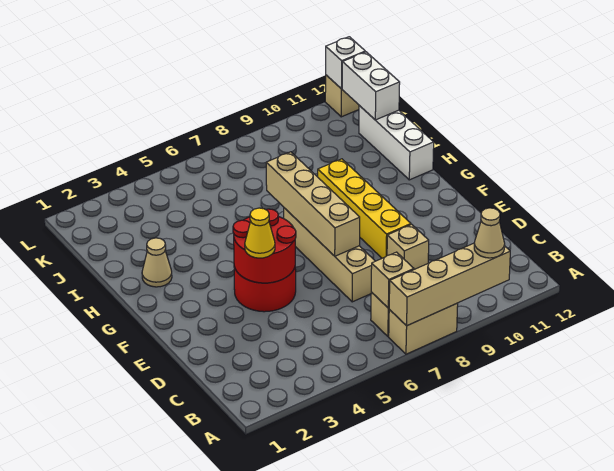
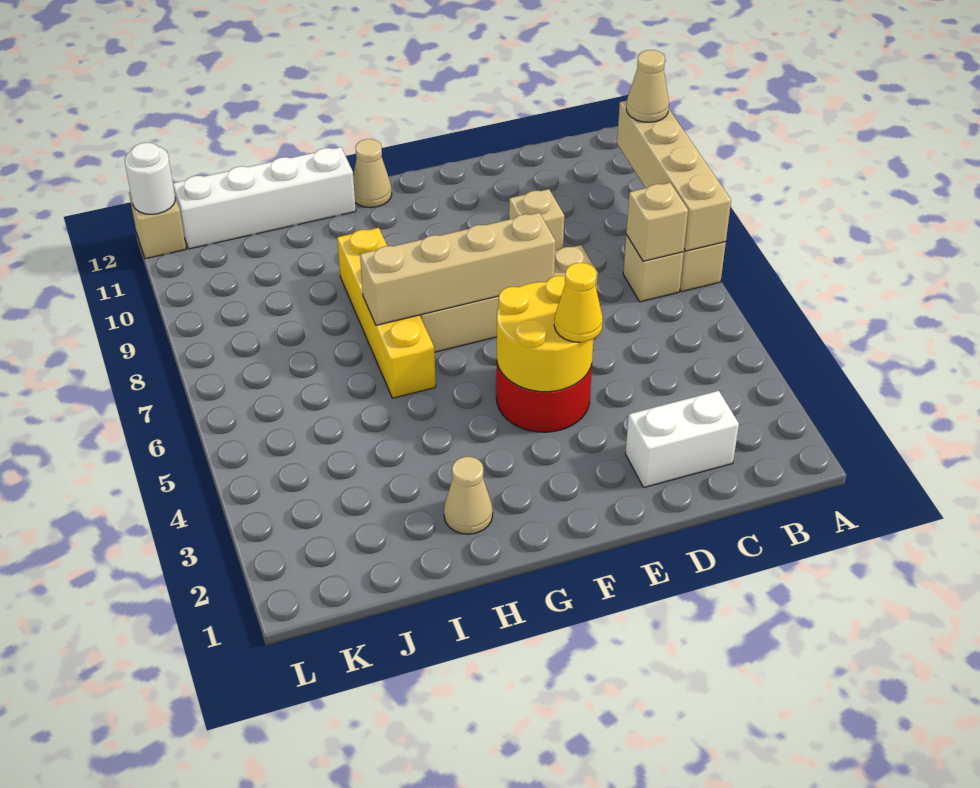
red 2x2 round brick [233,209,296,283] -> yellow 2x2 round brick [497,276,593,392]
yellow 1x4 brick [318,159,411,258] -> yellow 1x4 brick turned to [337,228,436,398]
none -> tan 1x1 cone [353,139,392,208]
white 1x3 brick [359,106,434,180] -> white 1x4 brick [173,147,356,249]
white 1x2 brick [342,52,400,120] -> white 1x2 brick moved to [625,391,739,487]
white 1x1 brick [326,37,365,89] -> white 1x1 round brick [125,142,175,214]

